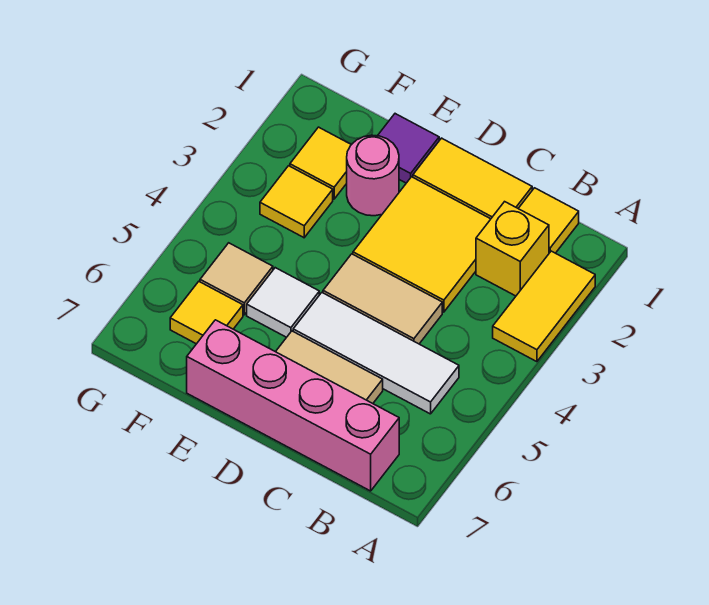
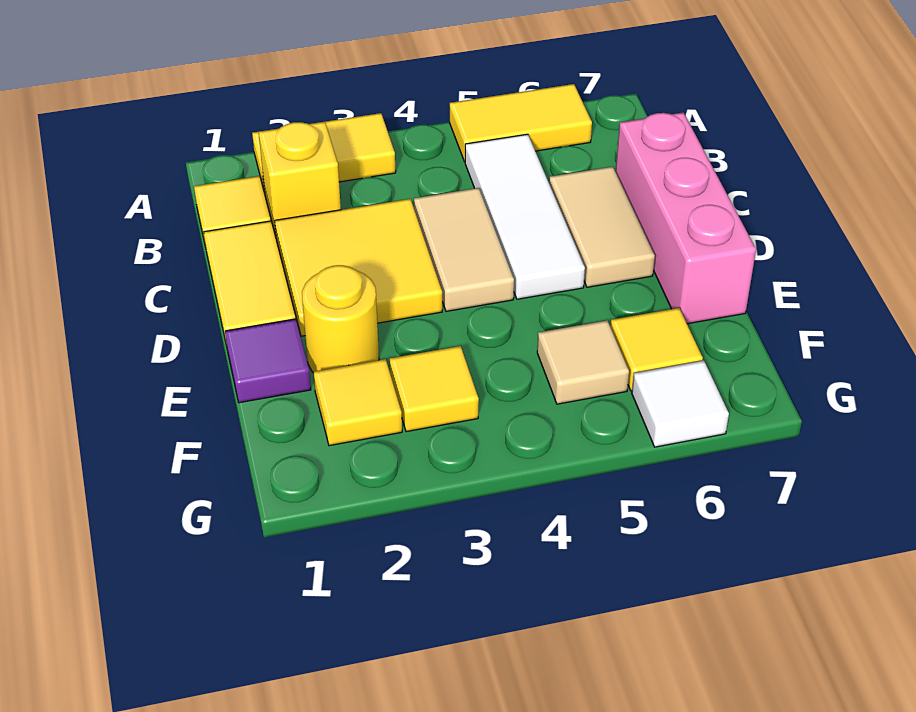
none -> yellow 1x2 tile [450,84,592,162]
pink 1x4 brick [187,320,399,491] -> pink 1x3 brick [616,112,756,324]
pink 1x1 round brick [347,135,399,216] -> yellow 1x1 round brick [302,265,379,373]
white 1x1 tile [247,268,319,337] -> white 1x1 tile moved to [632,361,729,447]

